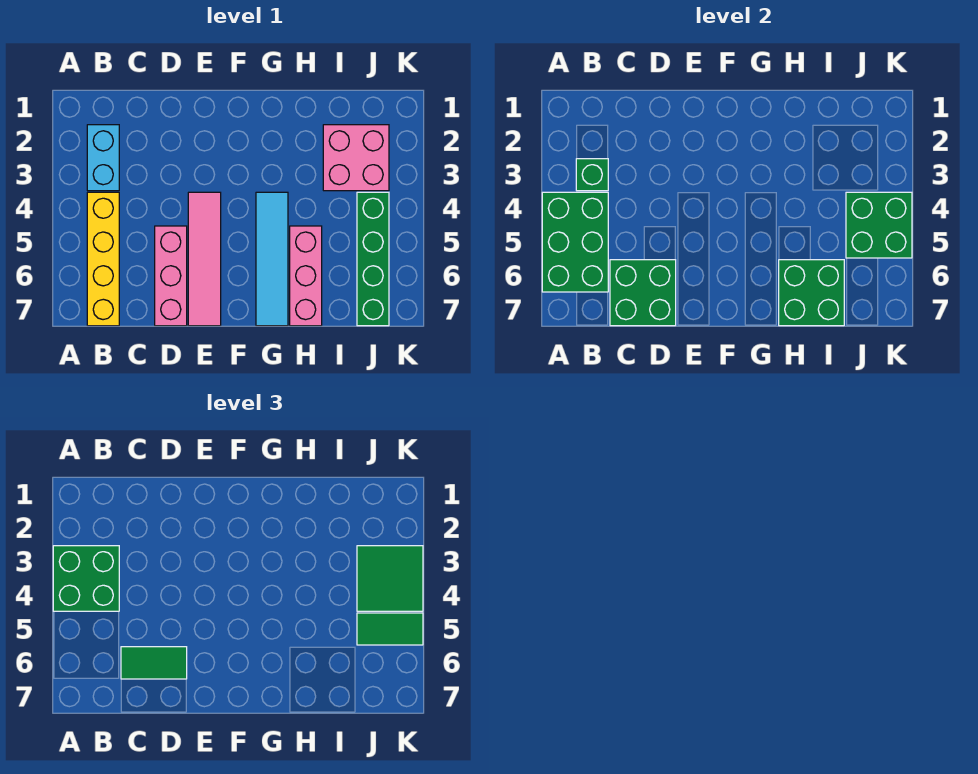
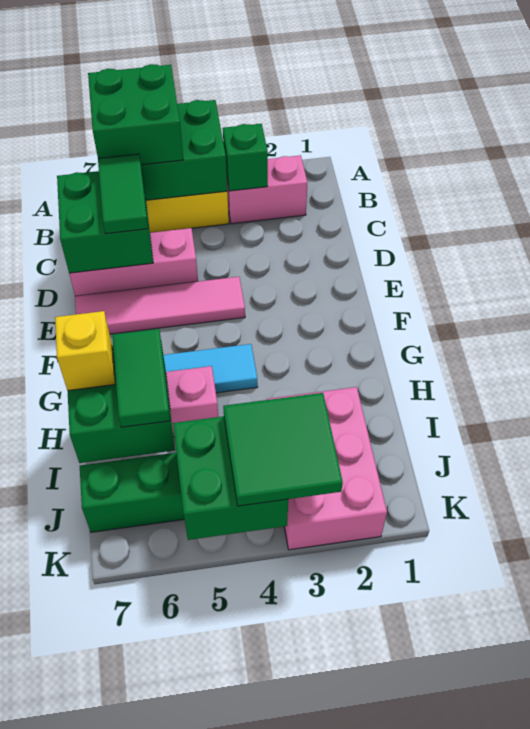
green 2x2 brick [53,546,119,611] -> green 2x2 brick moved to [88,64,183,165]
cyan 1x2 brick [87,125,119,191] -> pink 1x2 brick [227,155,307,224]
none -> yellow 1x1 brick [55,311,115,391]
pink 2x2 brick [323,125,389,191] -> pink 2x3 brick [267,387,387,550]
green 1x2 tile [357,613,423,645] -> green 1x2 tile moved to [112,329,170,427]

